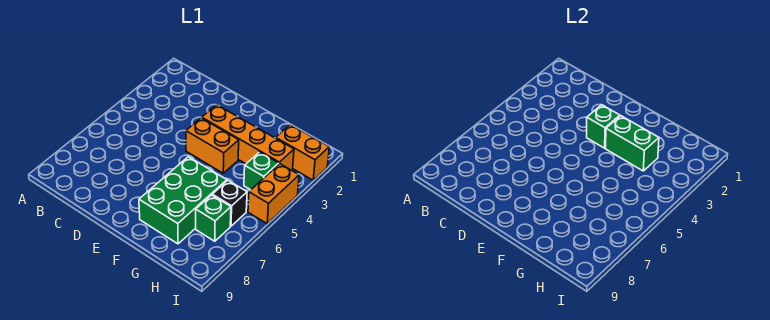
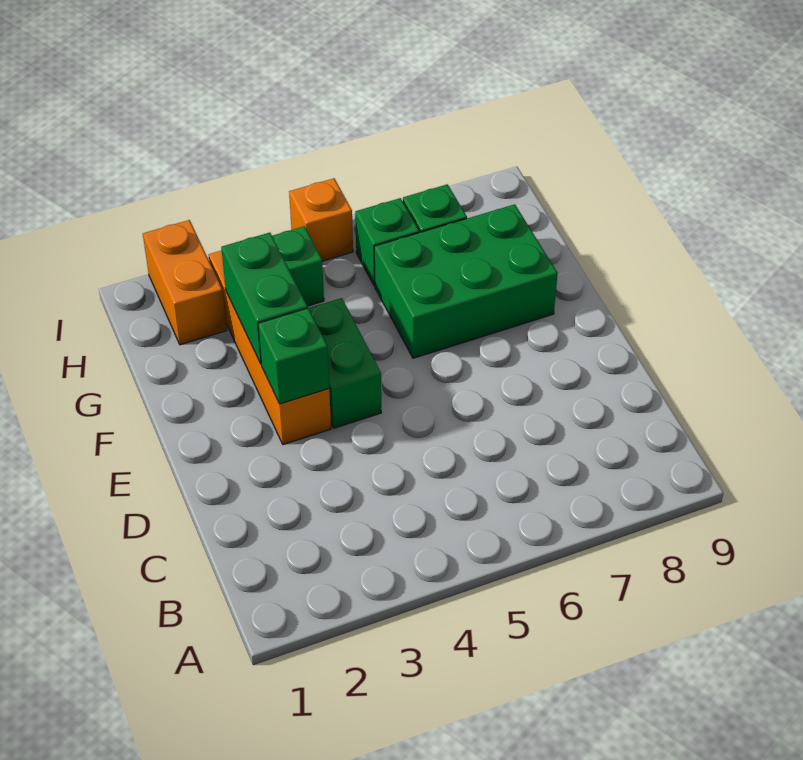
orange 1x2 brick [186,118,239,173] -> green 1x2 brick [309,298,381,428]
black 1x1 brick [212,181,247,226] -> green 1x1 brick [355,198,419,286]
orange 1x2 brick [248,164,299,224] -> orange 1x1 brick [289,178,353,261]

